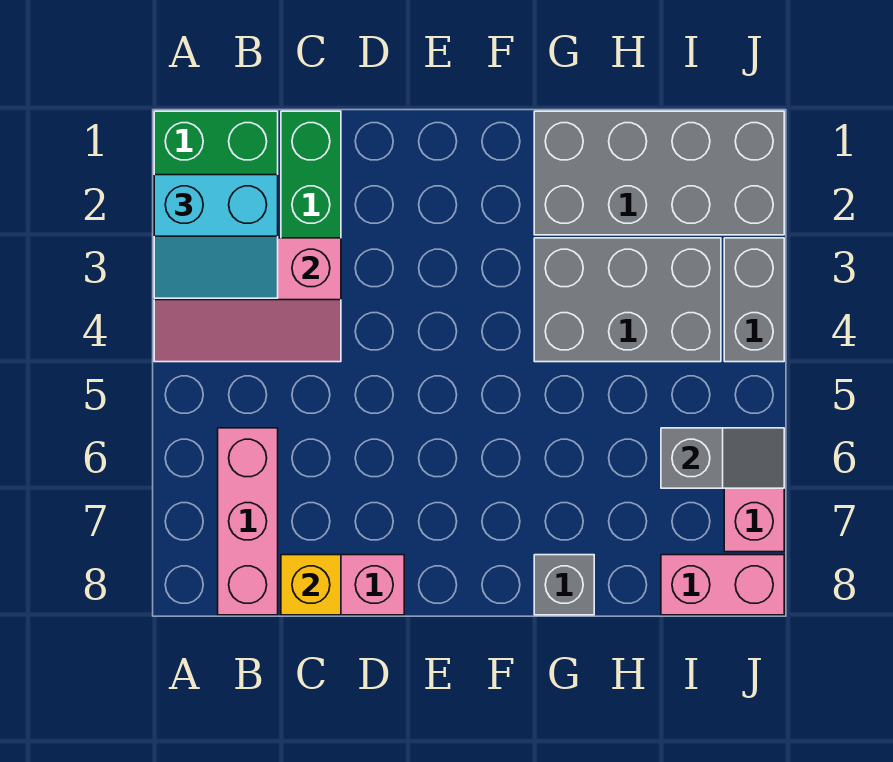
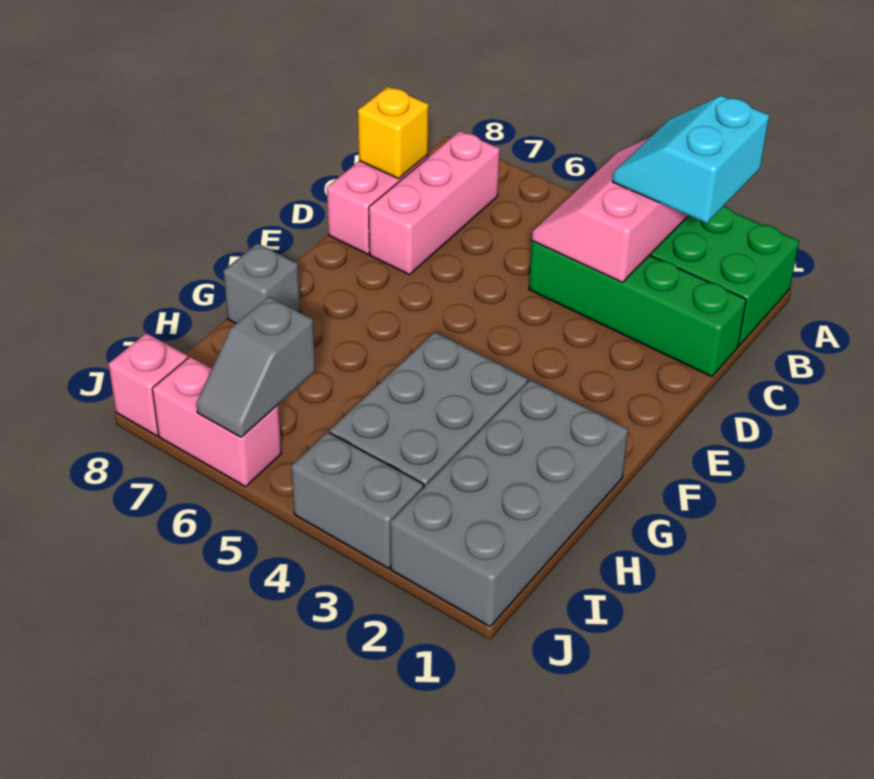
pink 1x3 brick [218,428,278,615] -> pink 1x3 brick turned to [369,131,500,275]
pink 1x2 brick [661,555,784,615] -> pink 1x1 brick [108,333,188,436]

